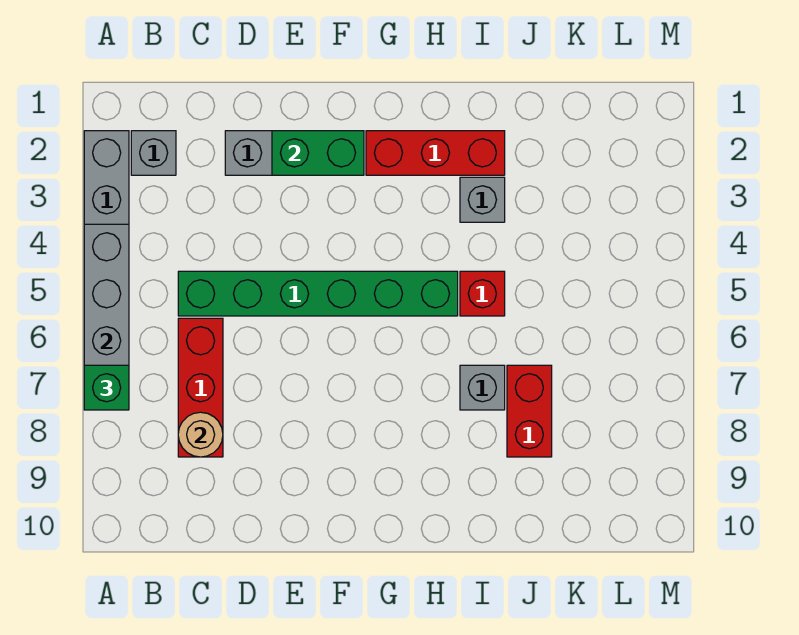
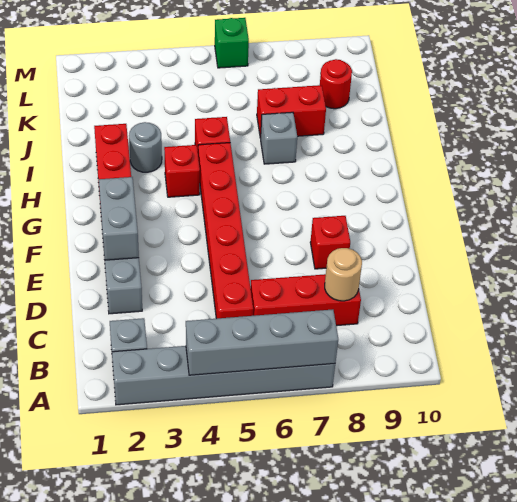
green 1x1 brick [84,365,129,410] -> green 1x1 brick moved to [215,18,249,68]
green 1x6 brick [178,271,458,316] -> red 1x6 brick [198,143,253,319]
green 1x2 brick [272,131,364,175] -> grey 1x2 brick [99,177,139,260]
none -> red 1x1 brick [310,216,350,269]
none -> red 1x1 brick [164,145,200,197]
grey 1x1 brick [460,177,505,222] -> grey 1x1 round brick [129,122,162,172]
none -> red 1x1 round brick [320,59,352,109]

